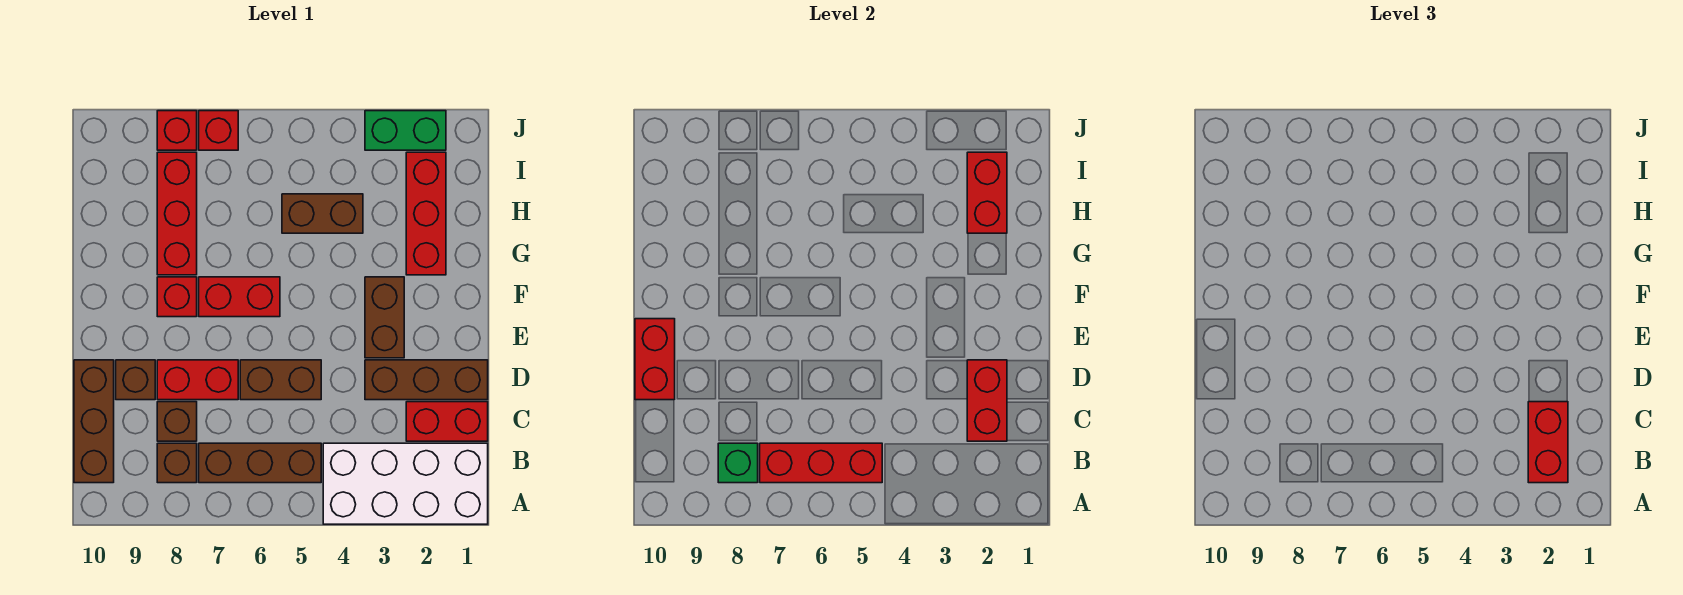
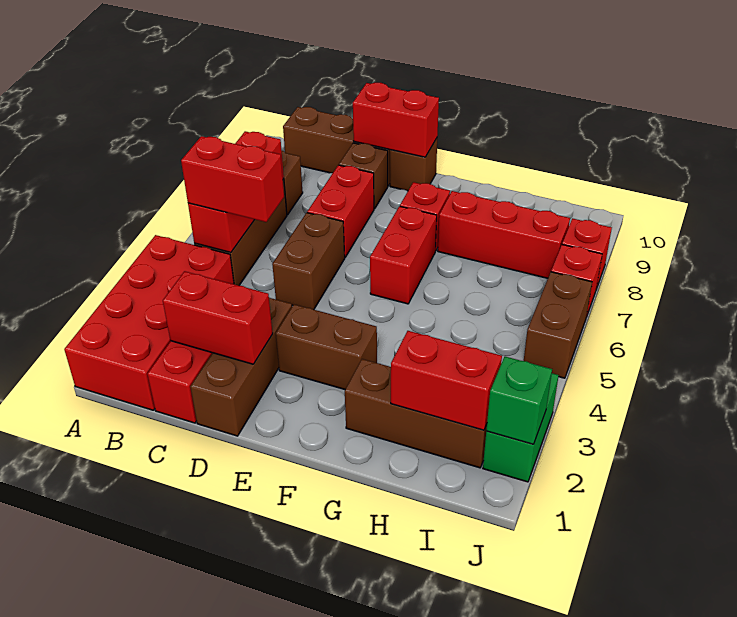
white 2x4 brick [323,443,488,524] -> red 2x4 brick [64,235,234,410]
red 1x2 brick [1528,402,1568,483] -> red 1x2 brick moved to [181,136,284,222]
green 1x1 brick [718,443,758,483] -> green 1x1 brick moved to [486,357,552,444]
brown 1x1 brick [157,402,197,441] -> brown 1x1 brick moved to [390,138,437,191]
red 1x3 brick [406,152,446,275] -> brown 1x3 brick [345,359,487,468]
brown 1x2 brick [282,194,363,233] -> brown 1x2 brick moved to [524,272,592,378]

